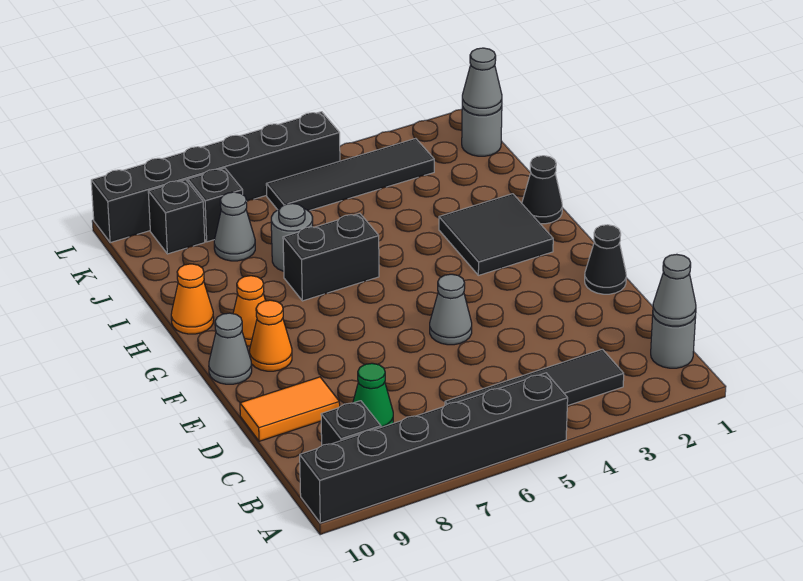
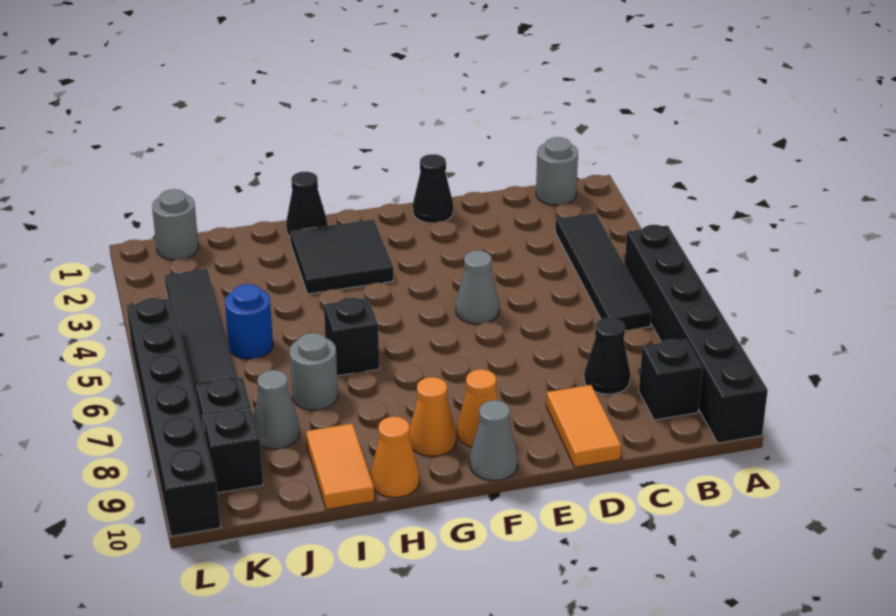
grey 1x1 cone [653,254,696,326] -> none
green 1x1 cone [353,363,393,427] -> black 1x1 cone [584,318,630,394]
black 1x2 brick [283,213,379,301] -> black 1x1 brick [324,297,379,376]
none -> orange 1x2 tile [306,424,374,510]
none -> blue 1x1 round brick [225,284,273,359]
grey 1x1 cone [462,48,502,115] -> none

